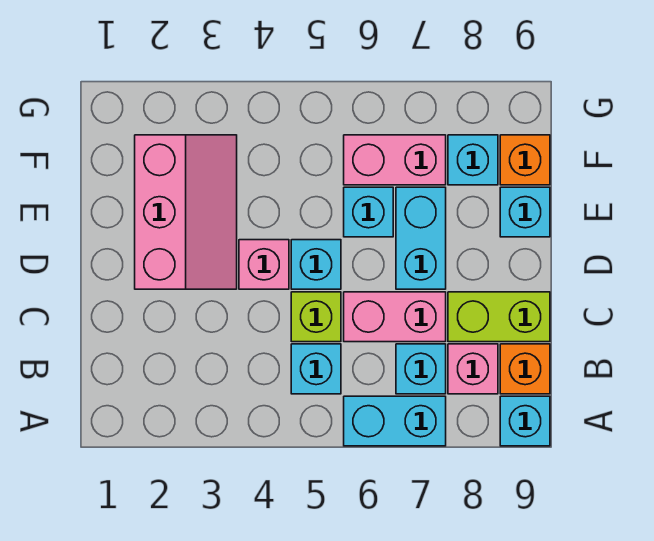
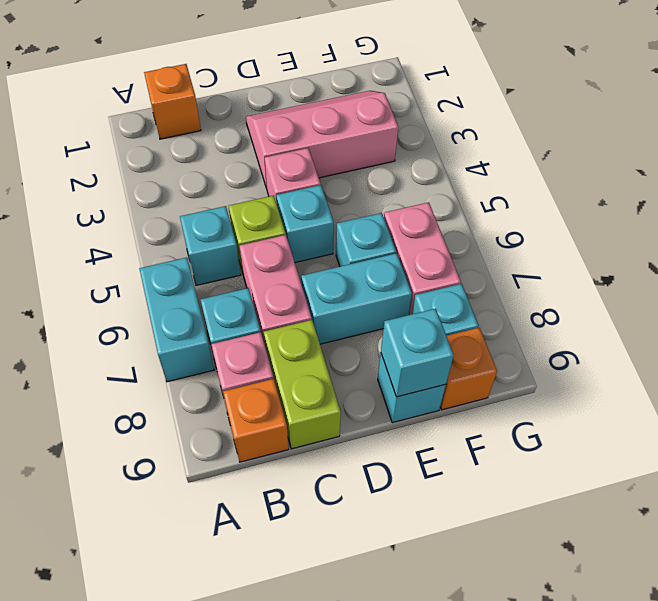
cyan 1x1 brick [500,396,550,446] -> cyan 1x1 brick moved to [381,309,454,397]
none -> orange 1x1 brick [144,64,201,139]
pink 2x3 slope [135,135,237,289] -> pink 2x3 slope turned to [246,91,398,189]

